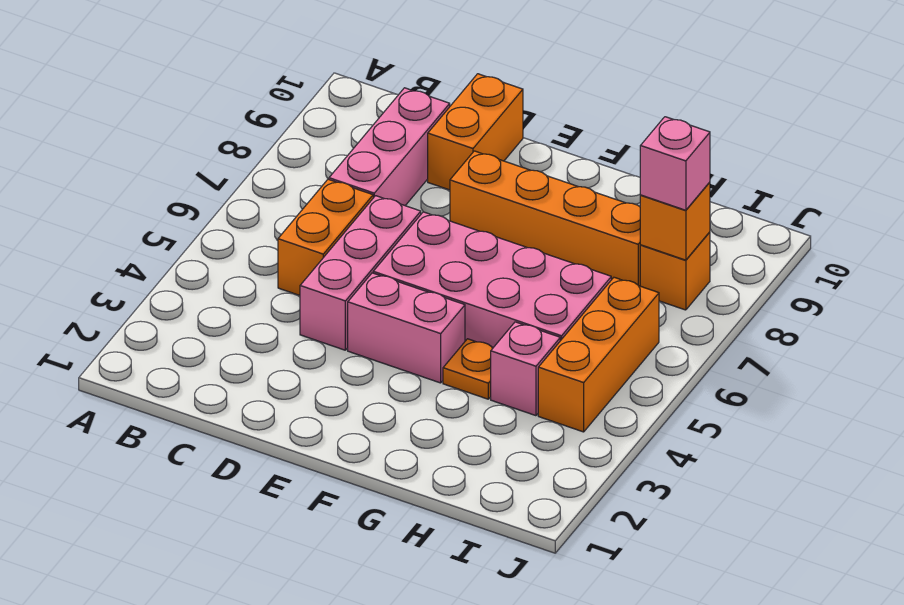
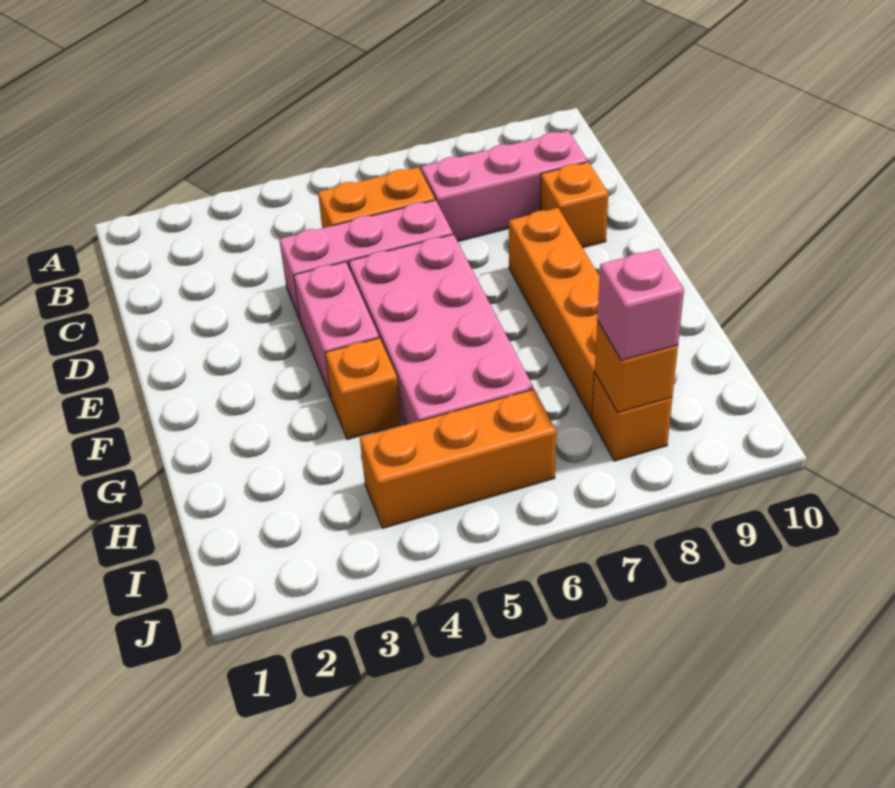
orange 1x2 brick [428,74,523,190] -> orange 1x1 brick [540,162,609,248]
orange 1x1 plate [443,339,493,399] -> orange 1x1 brick [325,338,401,439]
pink 1x1 brick [491,322,560,416] -> none

